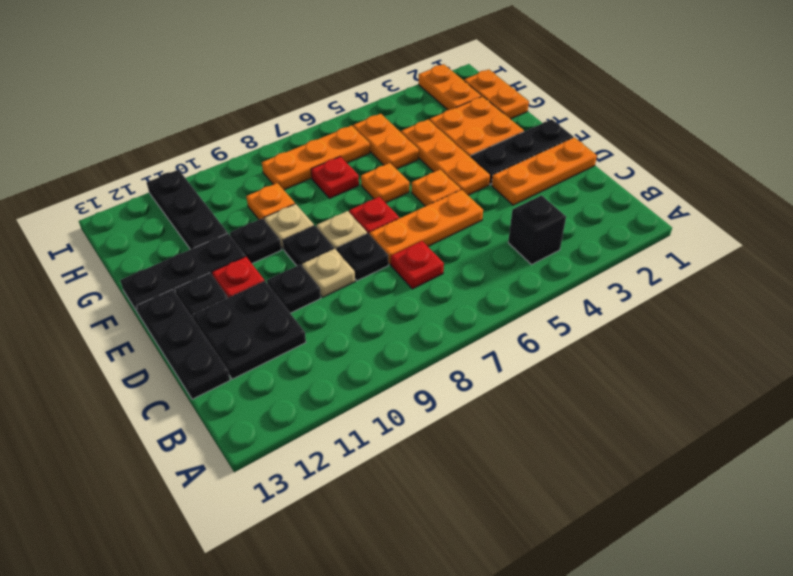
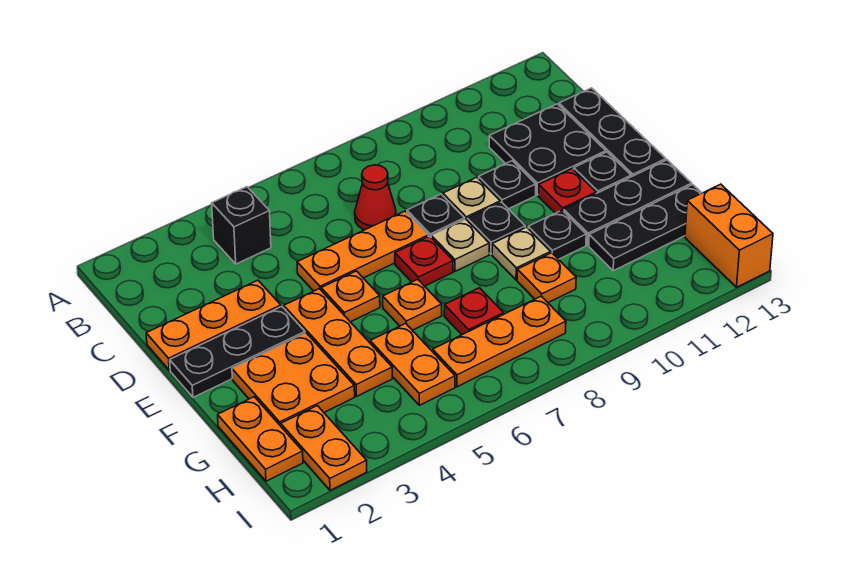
red 1x1 plate [391,241,444,289] -> red 1x1 cone [355,165,396,230]
black 1x3 plate [147,170,227,249] -> black 1x3 plate turned to [589,185,701,271]
none -> orange 1x2 brick [685,184,773,287]

